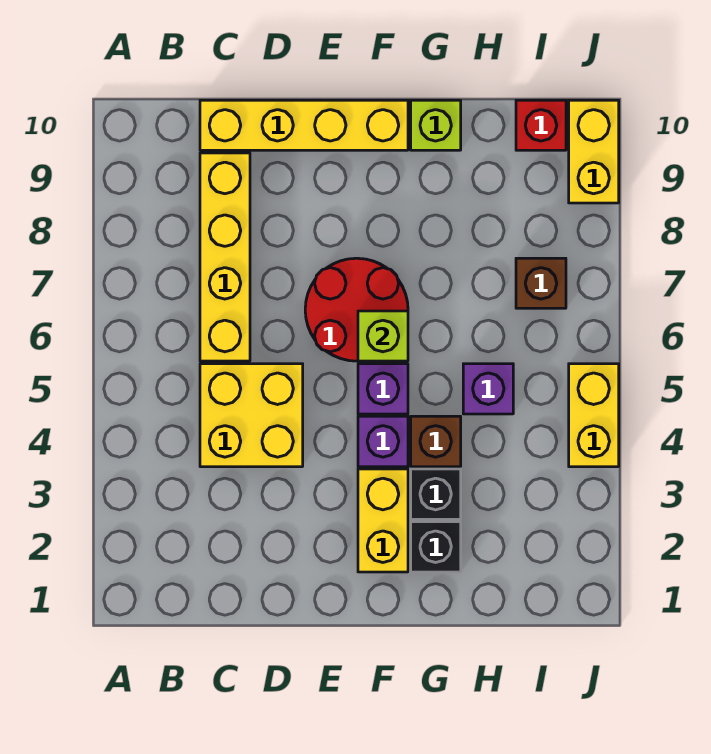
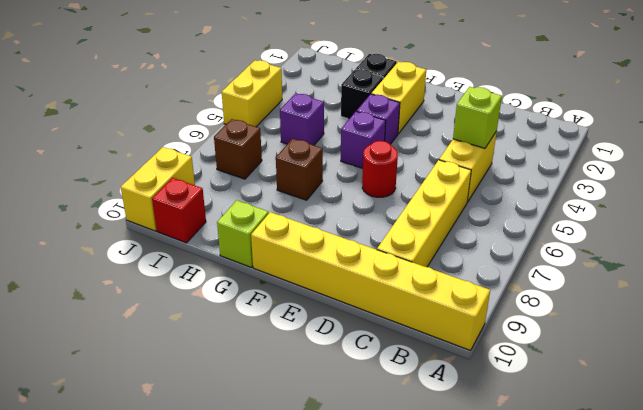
yellow 2x2 brick [200,364,303,467] -> yellow 1x2 brick [439,131,497,202]
yellow 1x4 brick [200,100,408,150] -> yellow 1x6 brick [251,212,490,351]
red 2x2 round brick [305,258,408,361] -> red 1x1 round brick [362,141,398,197]
lime 1x1 brick [358,311,408,361] -> lime 1x1 brick moved to [453,87,502,148]
brown 1x1 brick [411,416,461,467] -> brown 1x1 brick moved to [276,139,323,200]

